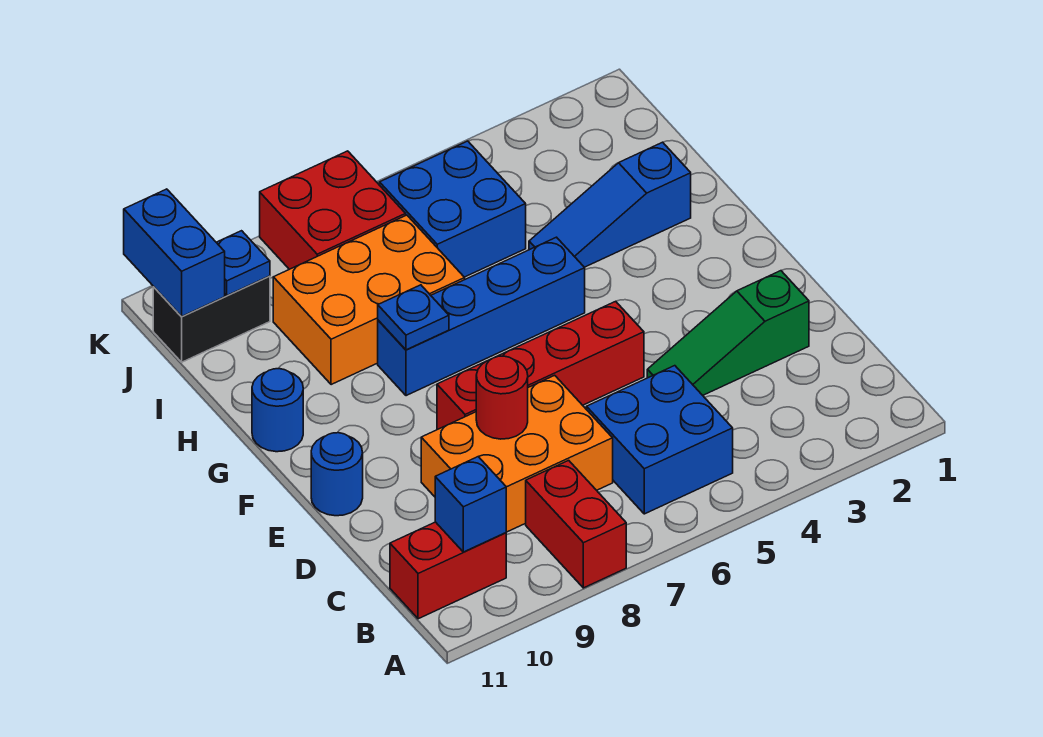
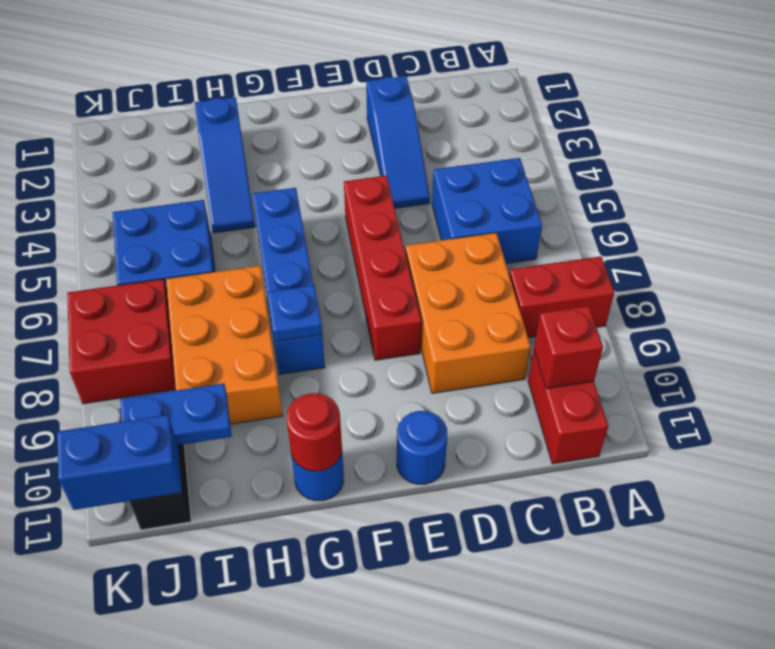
blue 1x1 brick [435,457,506,552] -> red 1x1 brick [534,306,603,389]
green 1x3 slope [647,271,809,395] -> blue 1x3 slope [366,76,430,208]
red 1x1 round brick [476,356,528,439] -> red 1x1 round brick moved to [287,393,342,471]
blue 1x1 plate [216,231,270,295] -> blue 1x2 plate [120,383,232,445]

